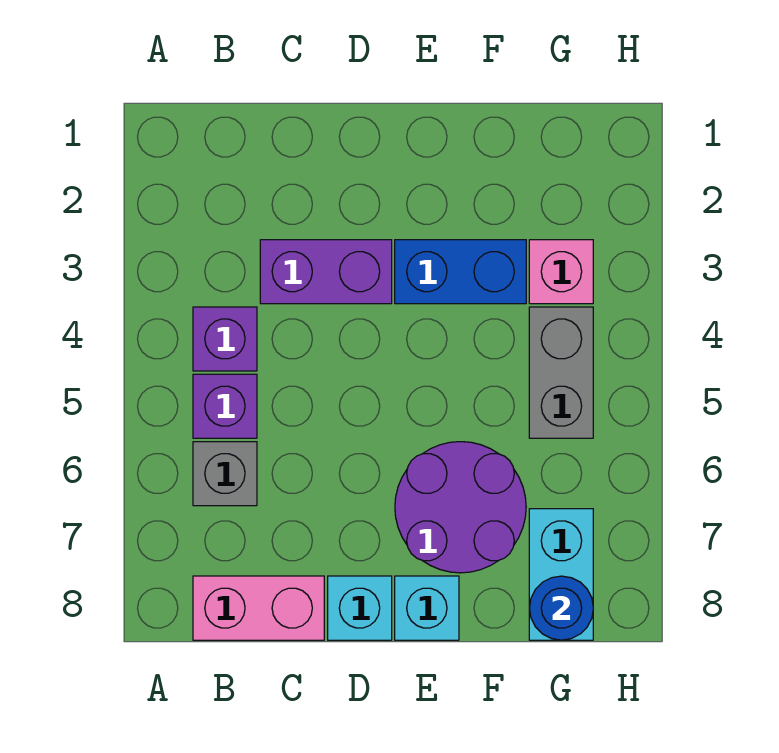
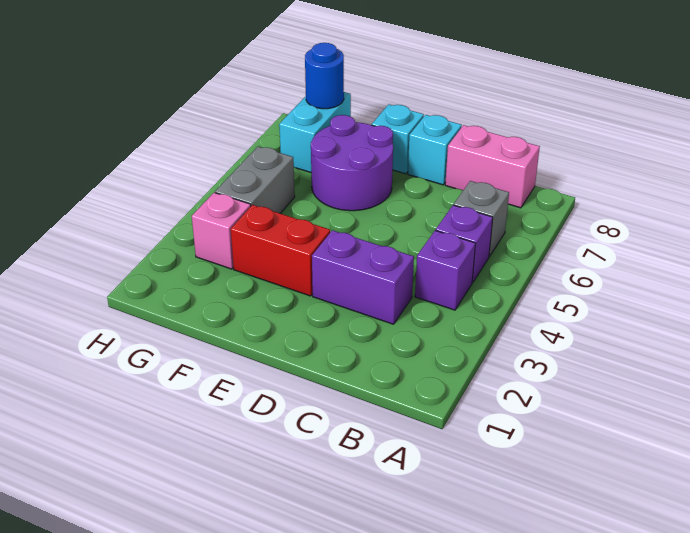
blue 1x2 brick [395,240,526,304] -> red 1x2 brick [231,205,330,296]

